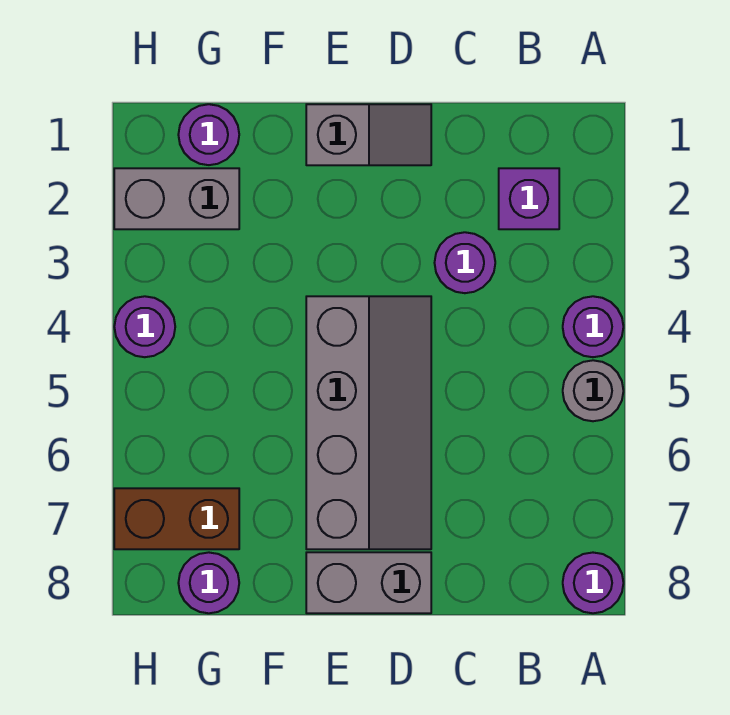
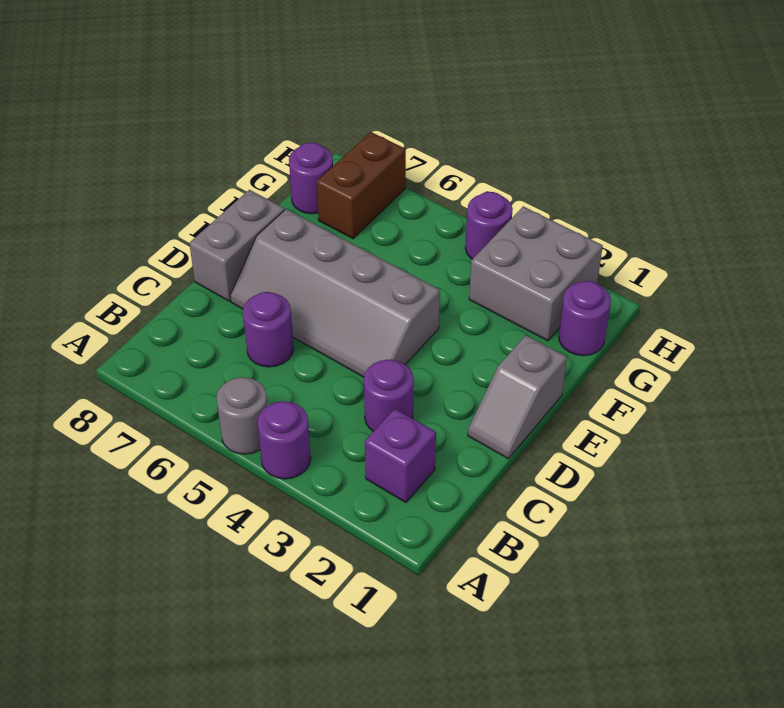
purple 1x1 round brick [563,553,623,613] -> purple 1x1 round brick moved to [243,292,293,367]
grey 1x2 brick [114,168,239,229] -> grey 2x2 brick [469,206,603,341]

